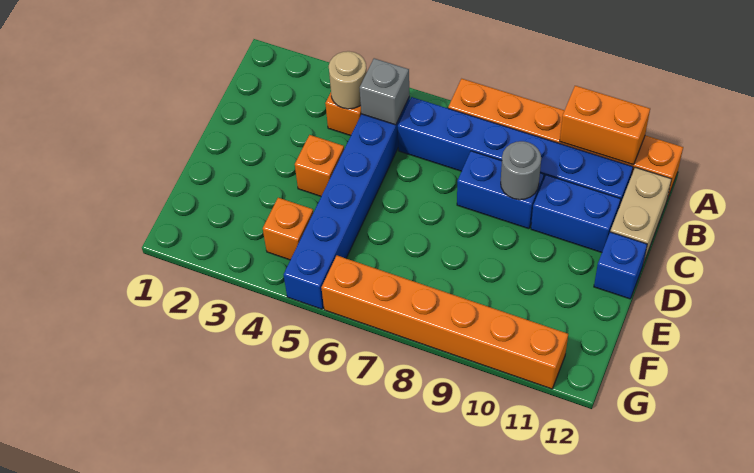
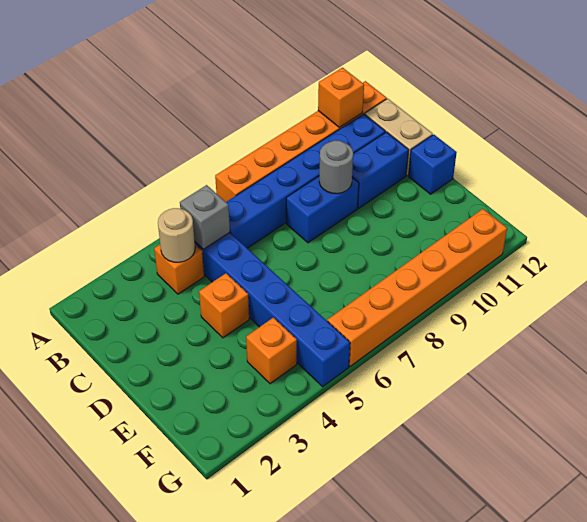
orange 1x2 brick [560,86,650,165] -> orange 1x1 brick [318,68,364,127]

